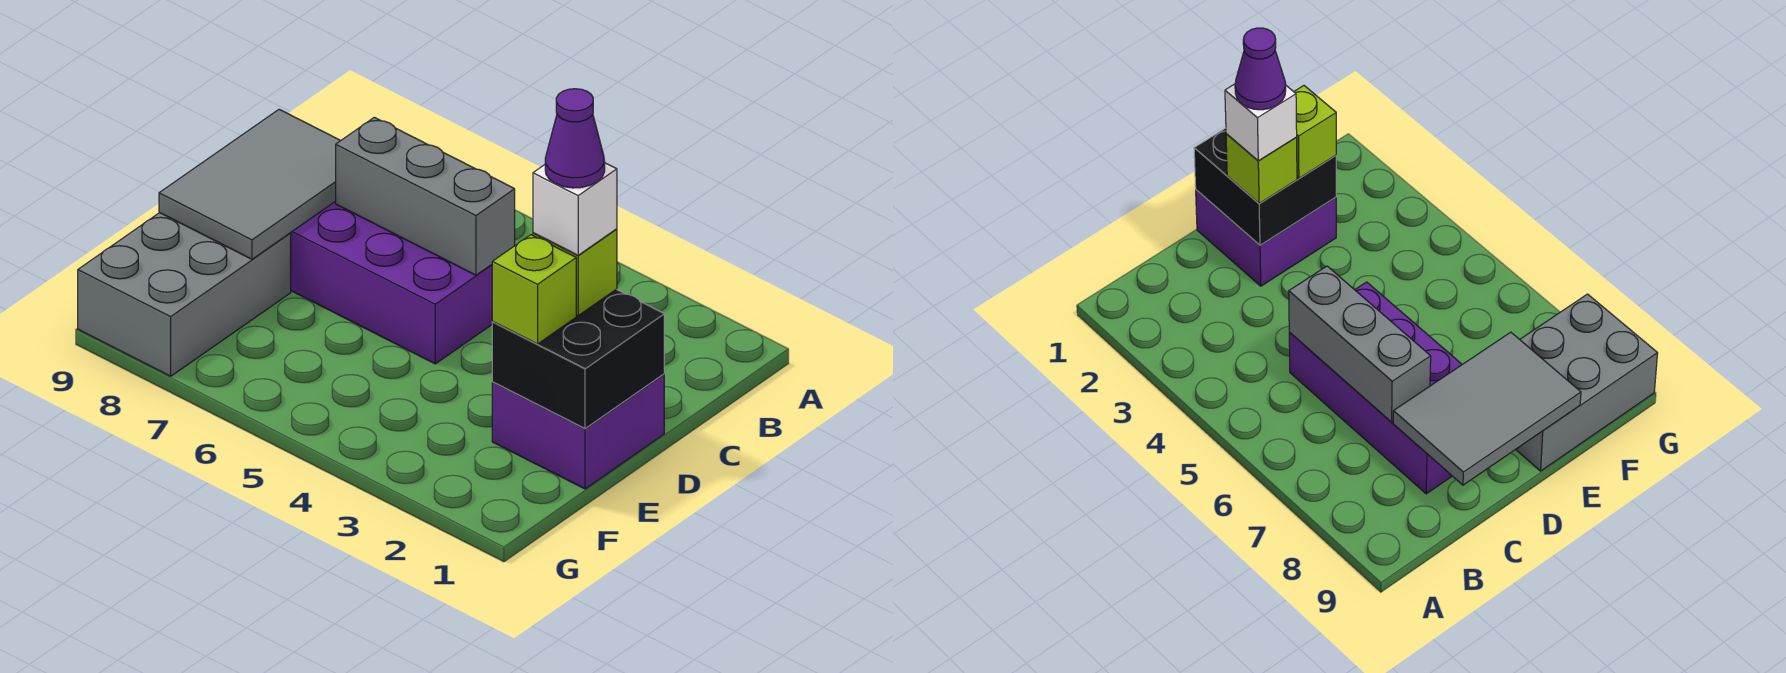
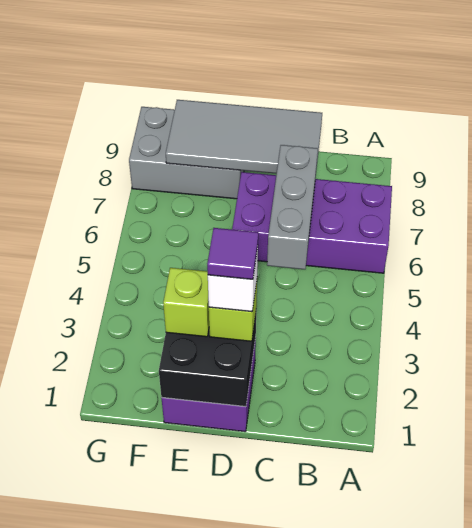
purple 2x4 brick [291,201,493,364] -> purple 2x4 brick turned to [232,172,392,273]
grey 2x3 tile [159,109,340,259] -> grey 2x4 tile [166,100,322,174]
purple 1x1 cone [545,89,605,188] -> purple 1x1 tile [207,228,258,279]

